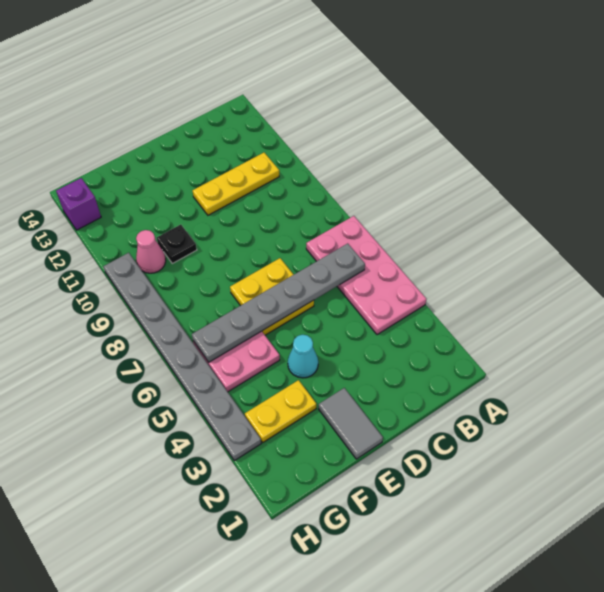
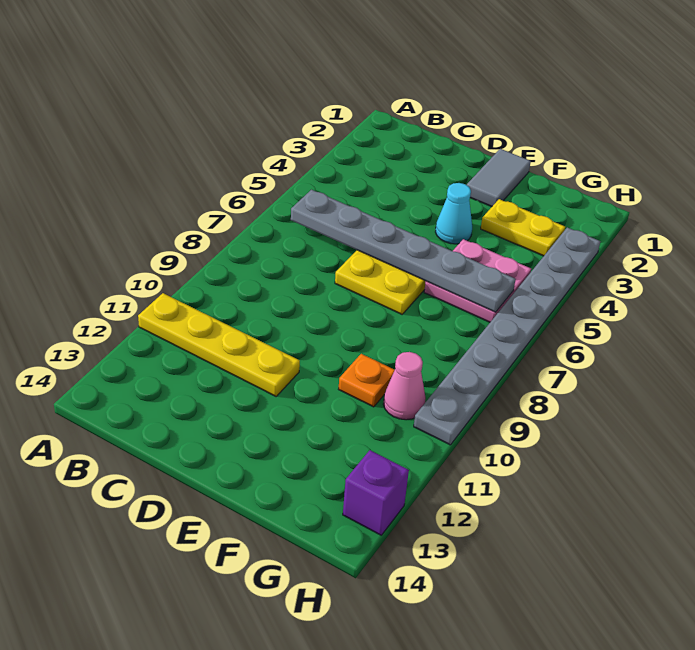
pink 2x4 plate [306,216,426,335] -> none
yellow 1x3 plate [193,153,279,215] -> yellow 1x4 plate [138,293,300,396]
black 1x1 plate [157,225,197,263] -> orange 1x1 plate [339,354,395,407]

